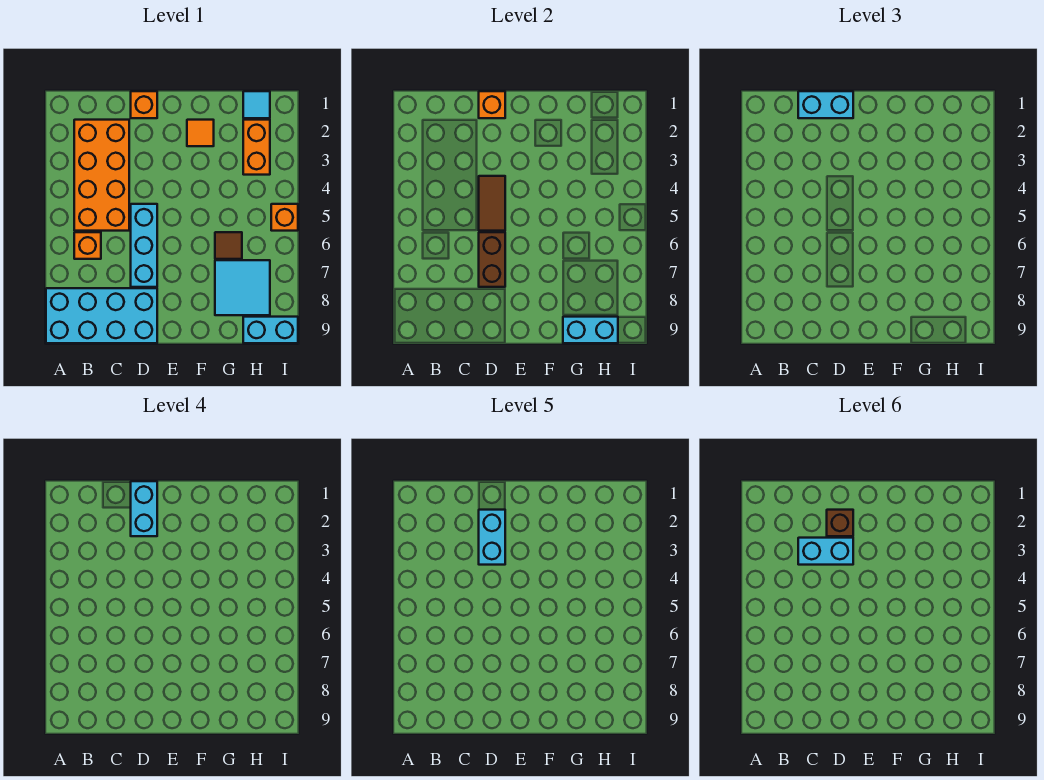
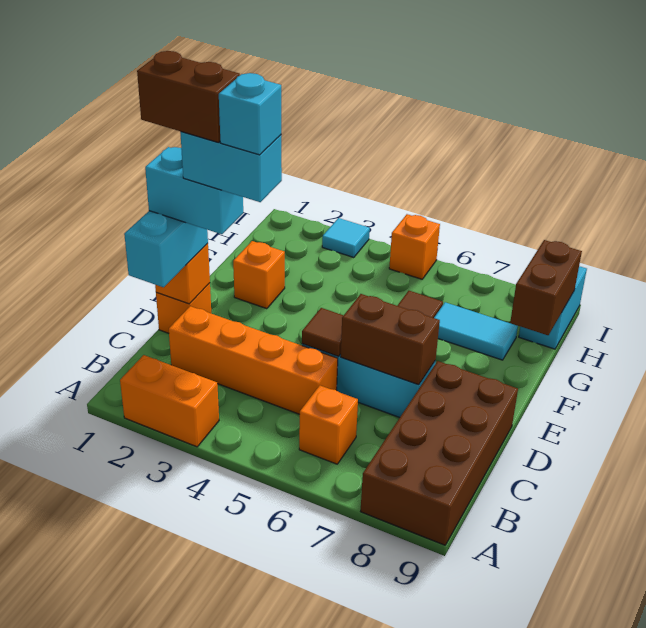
cyan 2x4 brick [46,288,157,343] -> brown 2x4 brick [361,361,518,545]
orange 2x4 brick [74,120,129,231] -> orange 1x4 brick [169,306,338,414]
cyan 1x2 brick [798,538,853,565] -> cyan 1x1 brick [219,73,281,155]
brown 1x1 brick [827,510,853,536] -> brown 1x2 brick [137,51,240,143]
brown 1x2 tile [479,176,505,231] -> brown 1x1 tile [302,308,344,356]
orange 1x1 tile [187,120,214,146] -> orange 1x1 brick [233,241,285,309]
cyan 2x2 tile [215,260,270,315] -> cyan 1x2 tile [434,302,518,360]
cyan 1x2 brick [563,317,618,343] -> brown 1x2 brick [510,240,582,335]
cyan 1x1 tile [243,91,270,118] -> cyan 1x1 tile moved to [322,218,370,258]
orange 1x2 brick [243,120,270,175] -> orange 1x2 brick moved to [120,355,219,447]

